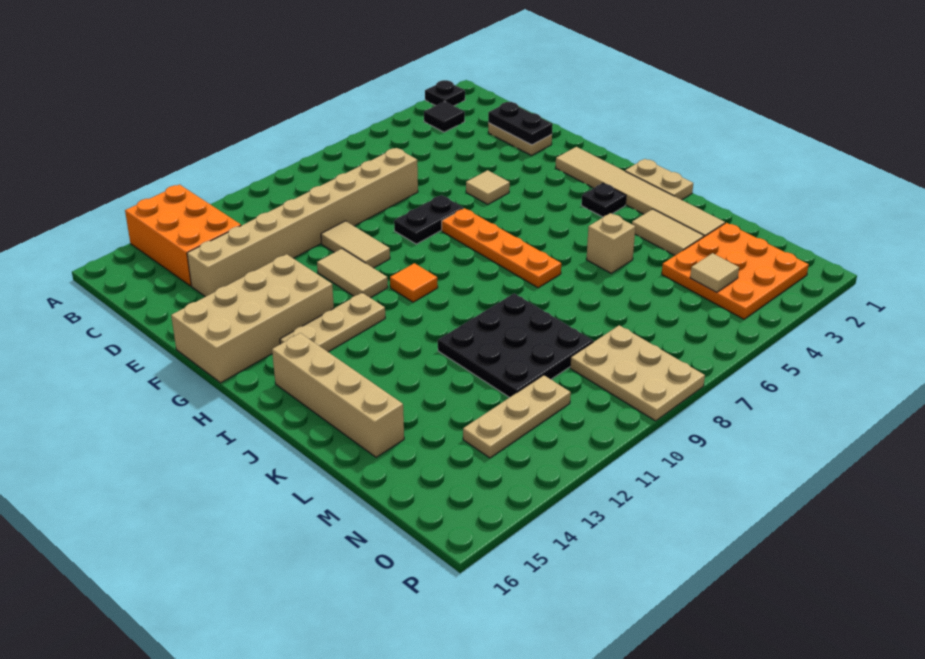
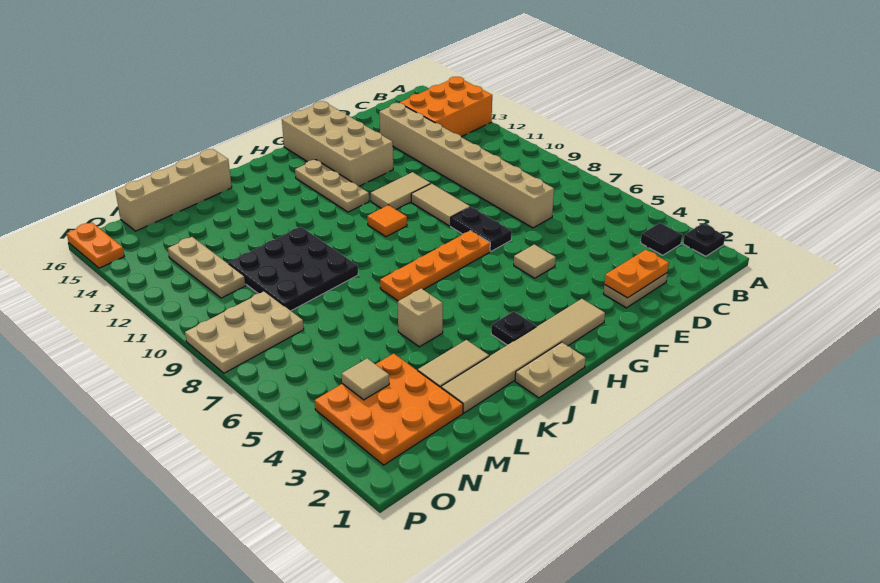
black 1x2 plate [488,102,553,145] -> orange 1x2 plate [604,250,669,298]
tan 1x2 tile [321,221,390,268] -> tan 1x2 tile turned to [411,184,470,226]
tan 1x4 brick [272,333,404,457] -> tan 1x4 brick moved to [115,149,232,231]
none -> orange 1x2 plate [67,222,124,268]

